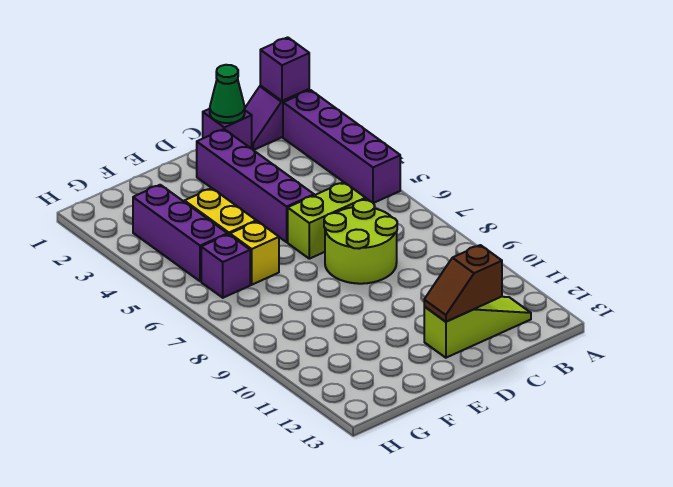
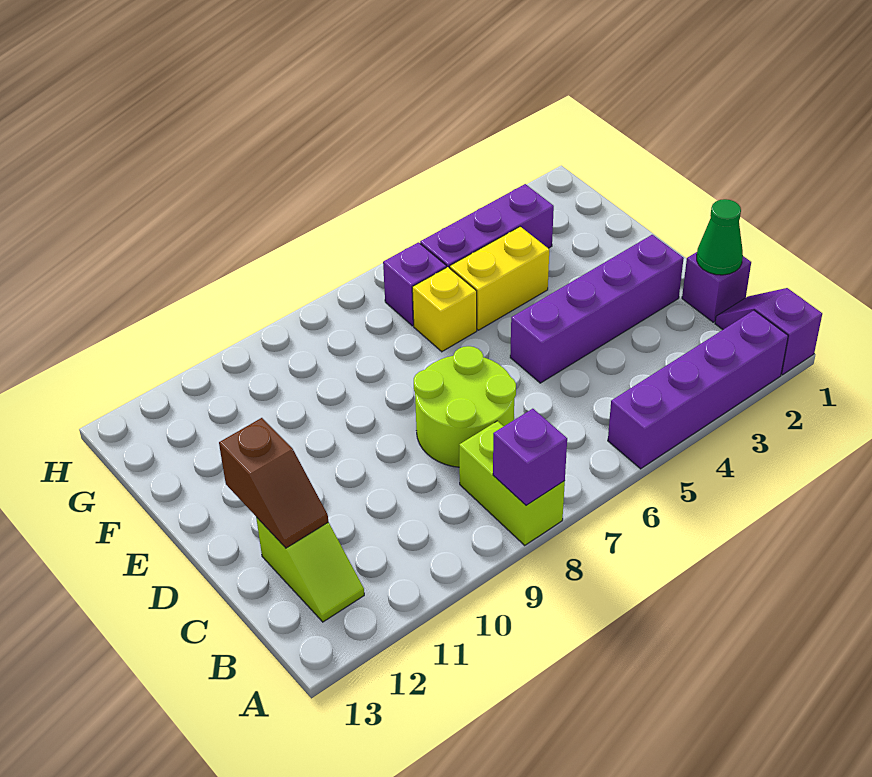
purple 1x1 brick [260,37,309,101] -> purple 1x1 brick moved to [493,409,567,505]
lime 1x3 slope [424,297,531,358] -> lime 1x2 slope [256,517,364,622]
lime 1x2 brick [288,182,366,259] -> lime 1x2 brick moved to [459,421,565,545]
brown 1x2 slope [424,245,502,322] -> brown 1x2 slope turned to [219,418,328,548]

